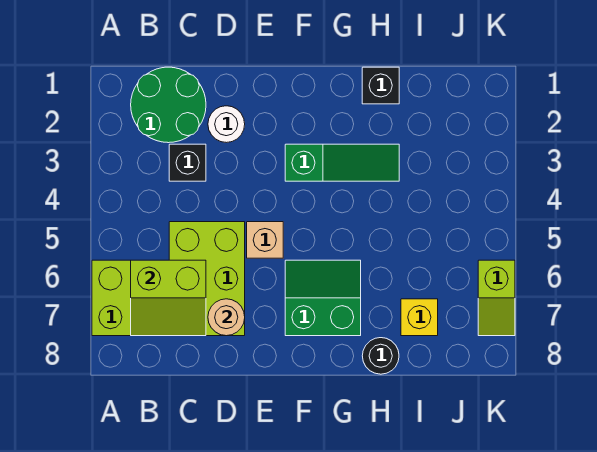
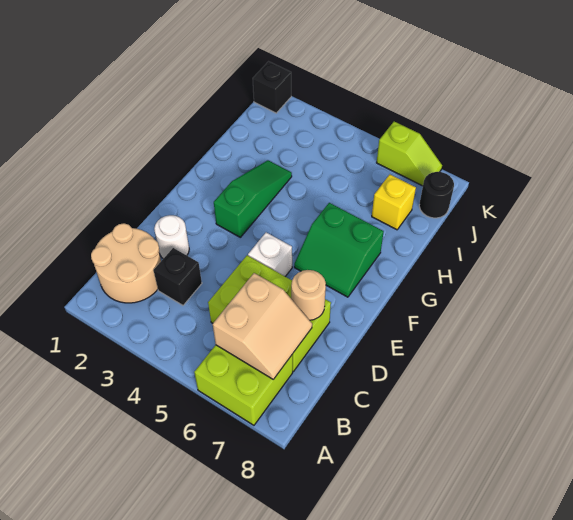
green 2x2 round brick [131,67,206,143] -> tan 2x2 round brick [91,223,161,303]
lime 2x2 slope [131,260,206,336] -> tan 2x2 slope [213,273,312,379]
tan 1x1 brick [247,222,283,258] -> white 1x1 brick [248,232,292,276]
green 2x2 slope [285,260,361,336] -> green 2x2 slope turned to [294,203,384,297]
black 1x1 brick [362,67,399,104] -> black 1x1 brick moved to [253,62,291,113]
black 1x1 round brick [362,338,399,374] -> black 1x1 round brick moved to [419,172,454,218]

